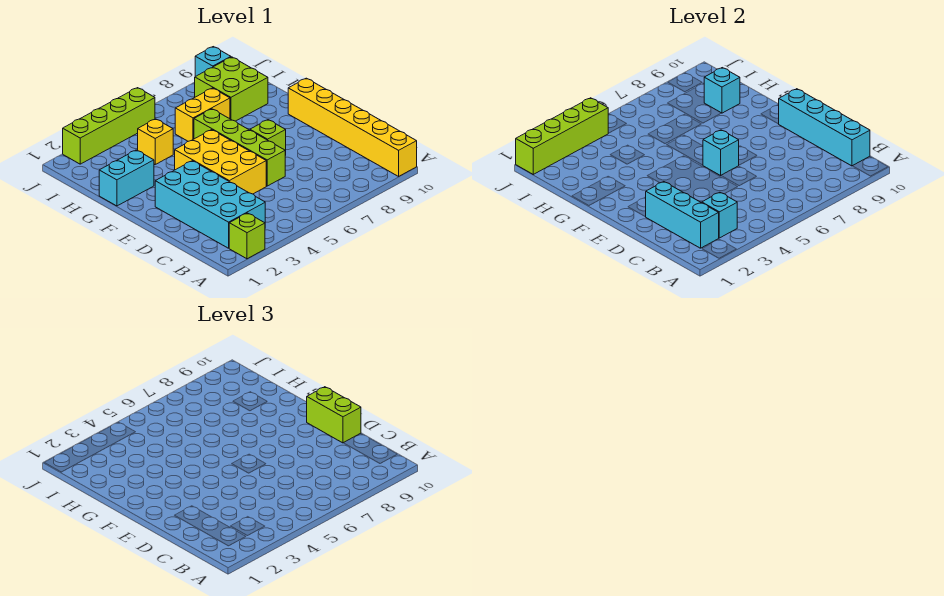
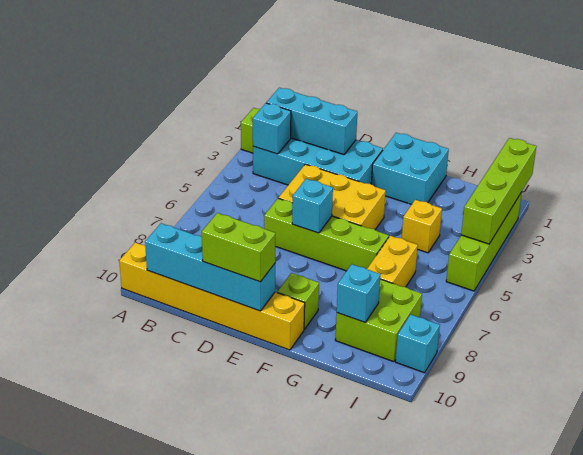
lime 1x1 brick [250,120,286,155] -> lime 1x1 brick moved to [277,273,319,329]
cyan 1x2 brick [99,150,154,206] -> cyan 2x2 brick [371,133,449,204]

